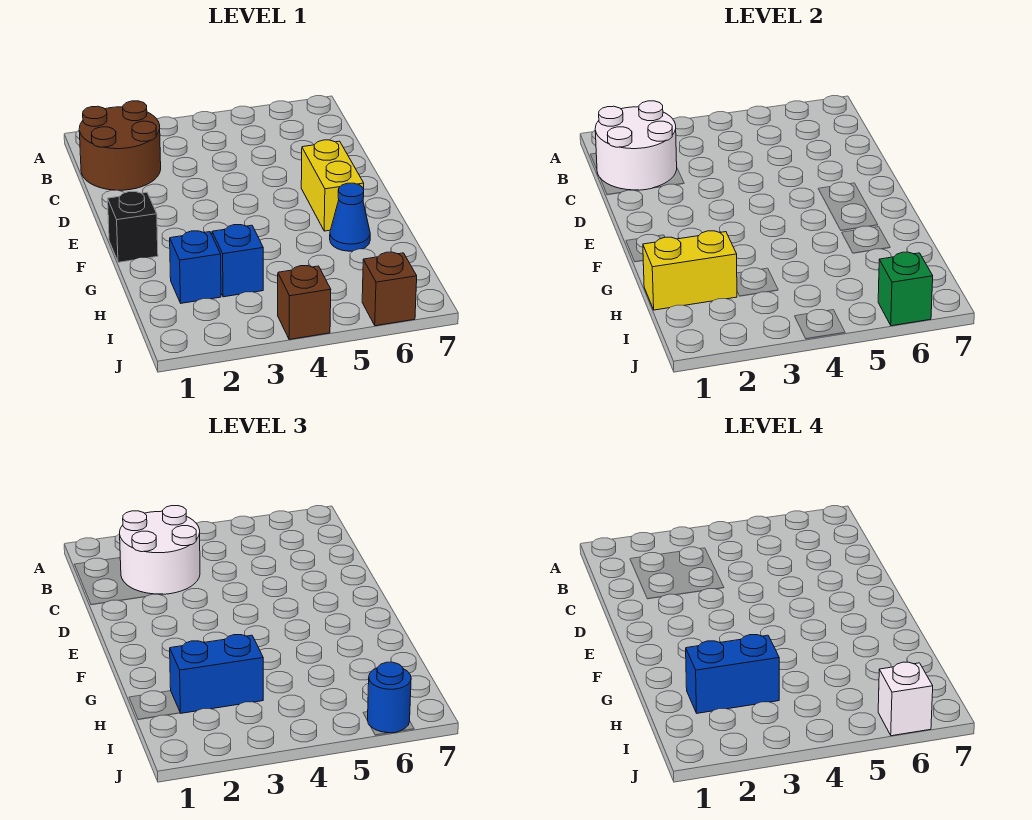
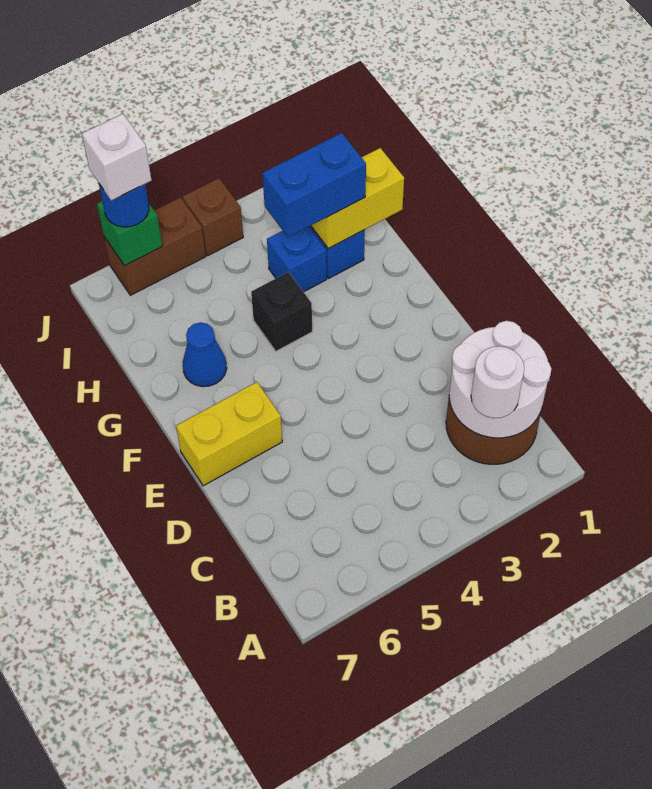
white 2x2 round brick [120,506,200,594] -> white 1x1 round brick [471,346,524,418]
yellow 1x2 brick [301,140,364,231] -> yellow 1x2 brick turned to [176,382,282,486]
black 1x1 brick [108,192,158,262] -> black 1x1 brick moved to [251,272,312,351]
blue 1x2 brick [686,635,779,713] -> none
brown 1x1 brick [362,252,417,326] -> brown 1x2 brick [104,197,206,295]

